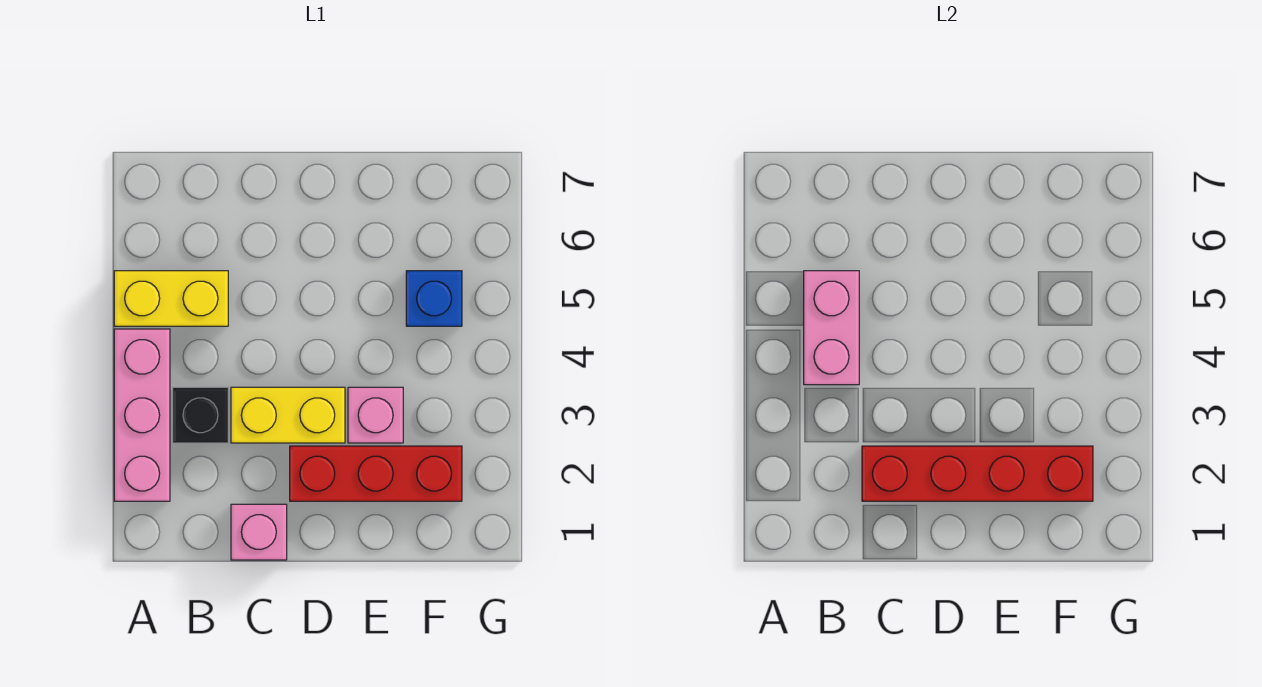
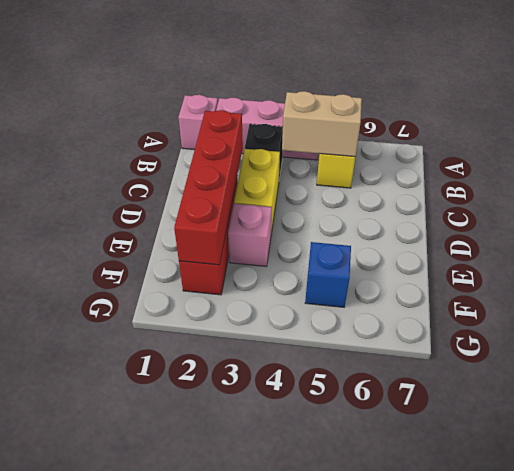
pink 1x2 brick [804,271,859,385] -> tan 1x2 brick [282,91,362,157]
pink 1x1 brick [231,504,287,560] -> pink 1x1 brick moved to [178,95,218,150]

